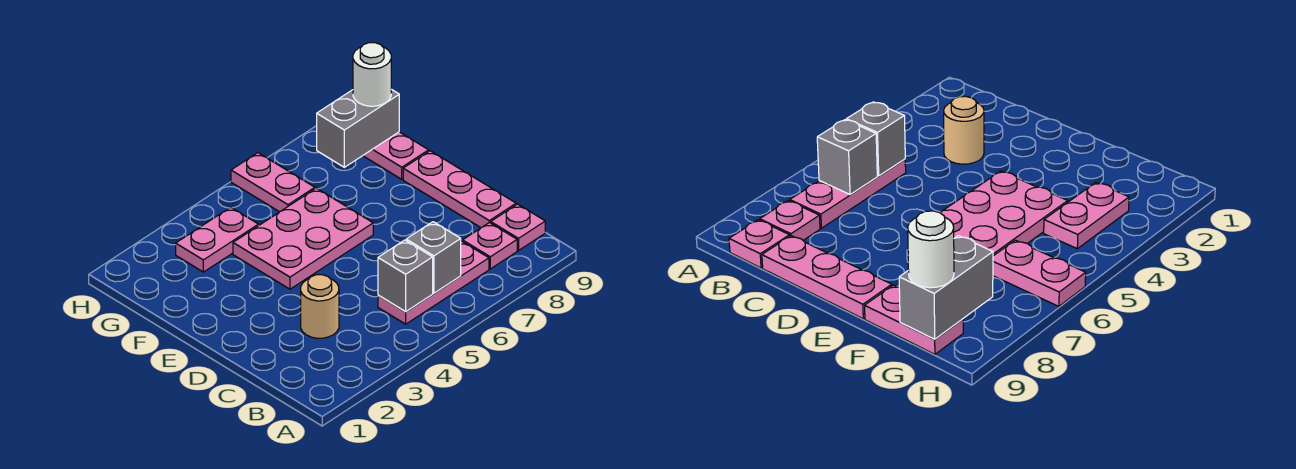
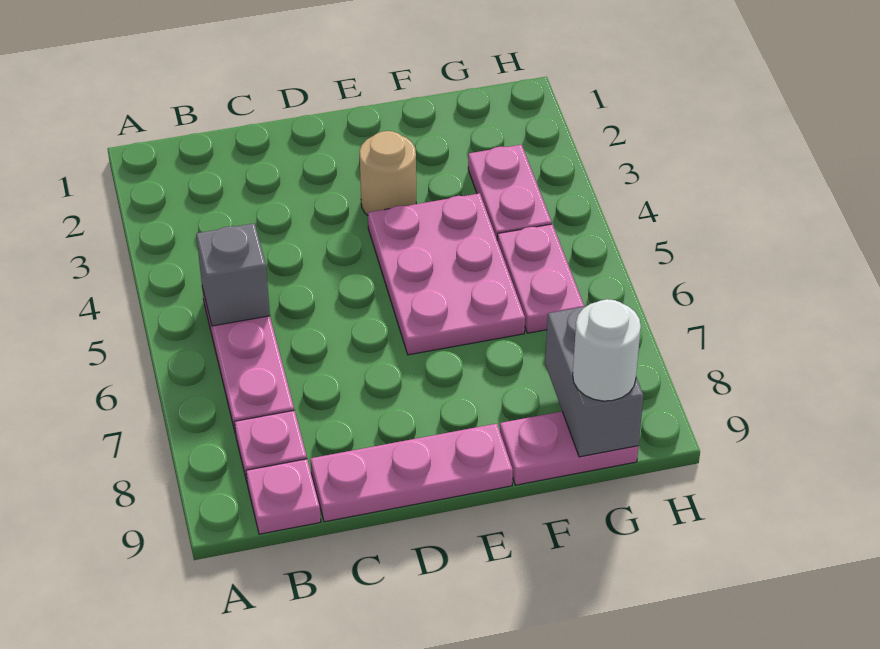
grey 1x1 brick [406,222,461,293] -> none
tan 1x1 round brick [301,275,339,338] -> tan 1x1 round brick moved to [359,131,416,215]
pink 1x2 plate [231,153,315,212] -> pink 1x2 plate turned to [497,224,584,333]

